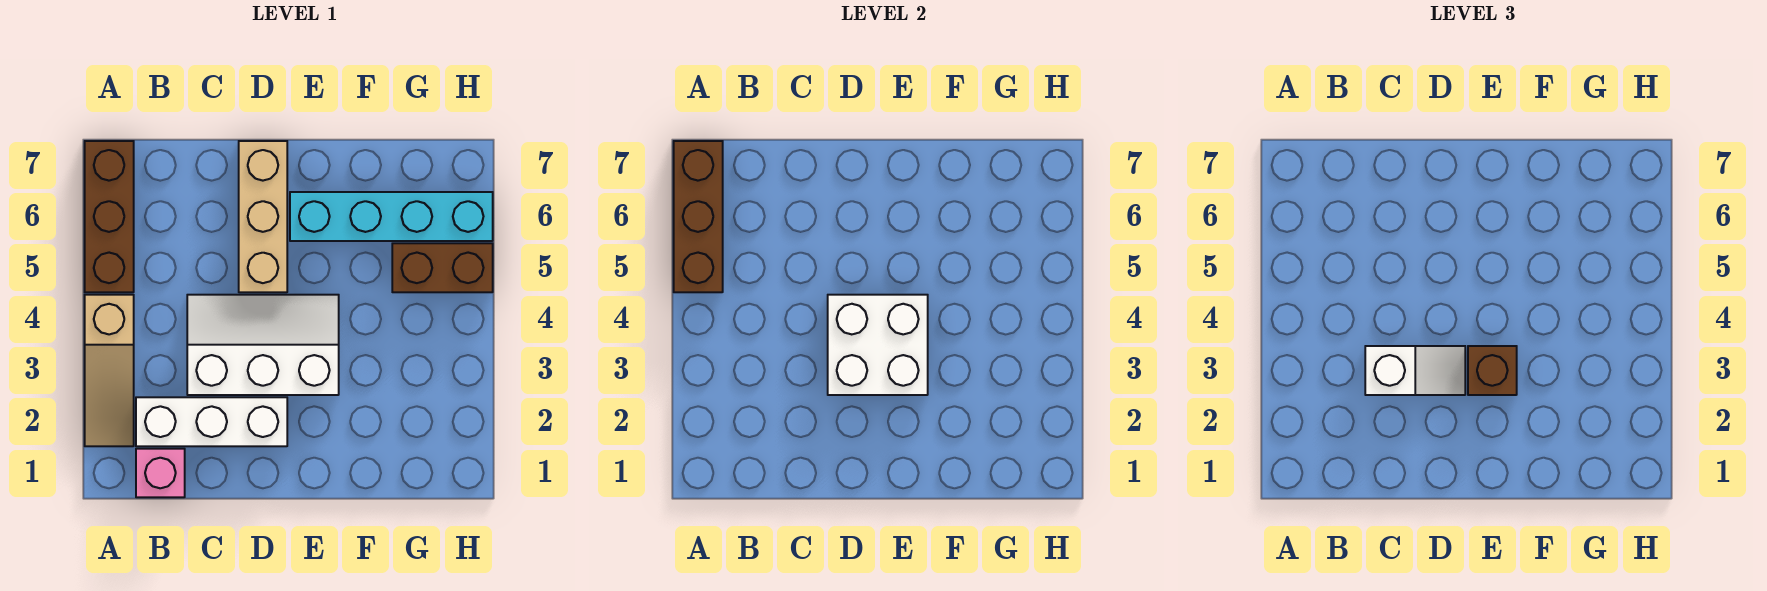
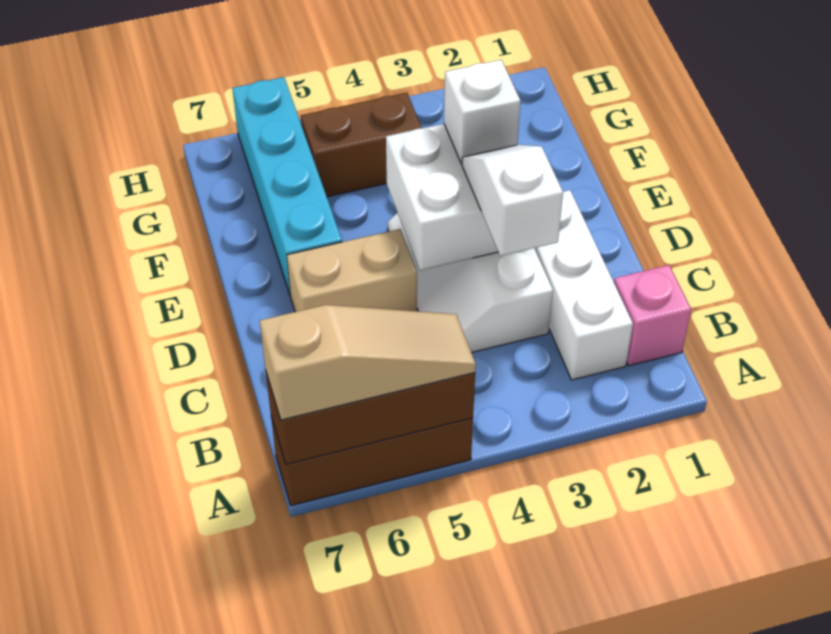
tan 1x3 slope [85,295,134,446] -> tan 1x3 slope moved to [260,305,476,420]
tan 1x3 brick [239,141,287,292] -> tan 1x2 brick [287,229,417,312]
brown 1x1 brick [1468,346,1517,395] -> white 1x1 brick [444,60,520,164]
brown 1x2 brick [392,243,493,292] -> brown 1x2 brick turned to [301,93,422,197]

